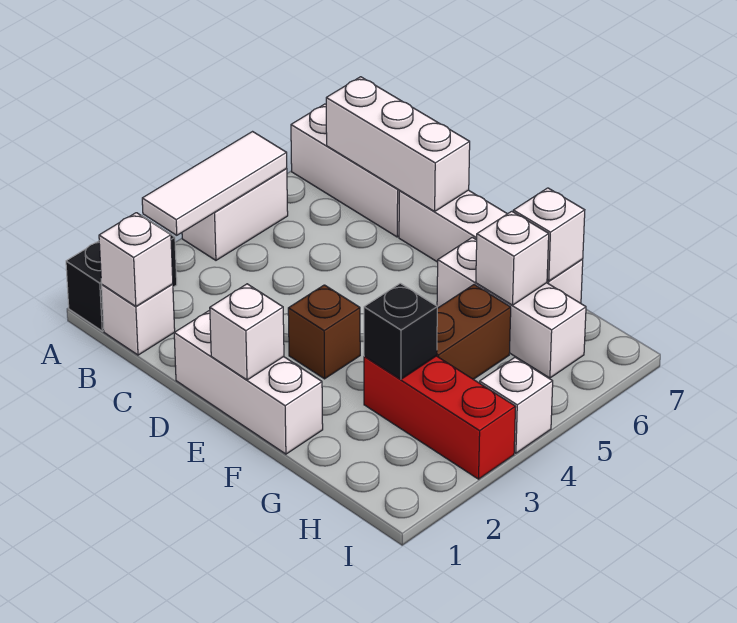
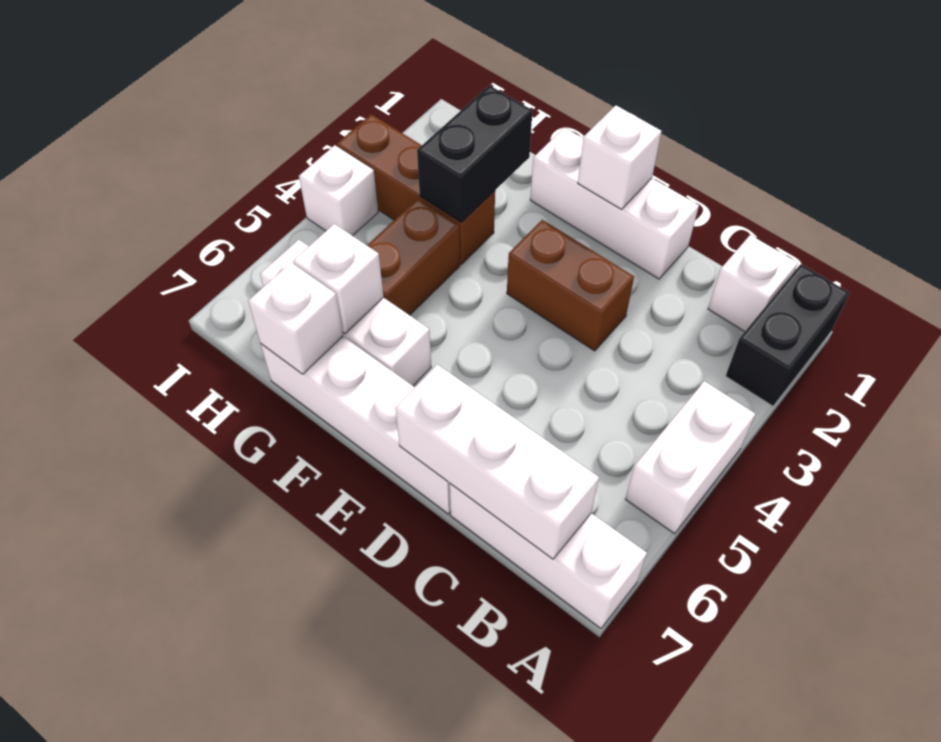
white 1x3 tile [142,132,287,235] -> none
white 1x1 brick [99,213,173,306] -> none
brown 1x1 brick [288,285,360,379] -> brown 1x2 brick [507,220,634,351]
red 1x3 brick [364,356,516,479] -> brown 1x3 brick [337,114,495,264]
black 1x1 brick [364,283,437,379] -> black 1x2 brick [417,85,533,222]

